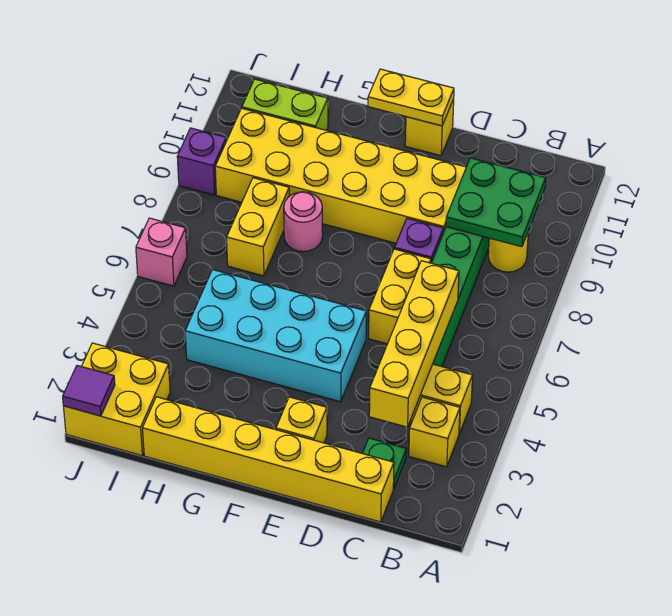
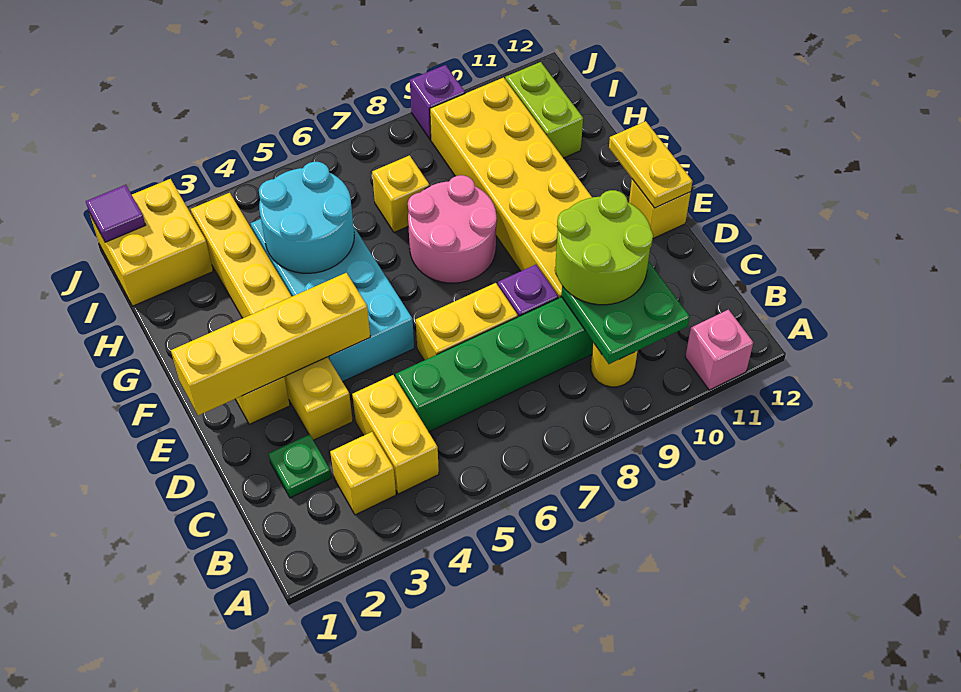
yellow 1x6 brick [143,397,394,522] -> yellow 1x6 brick moved to [191,193,353,440]
yellow 1x4 brick [369,261,459,427] -> yellow 1x4 brick moved to [171,273,370,416]
none -> lime 2x2 round brick [555,190,653,305]
none -> cyan 2x2 round brick [259,162,354,273]
pink 1x1 round brick [284,192,323,252] -> pink 2x2 round brick [408,175,497,283]
yellow 1x2 brick [227,178,289,276] -> yellow 1x1 brick [372,156,429,232]
pink 1x1 brick [136,218,187,286] -> pink 1x1 brick moved to [685,310,753,390]

